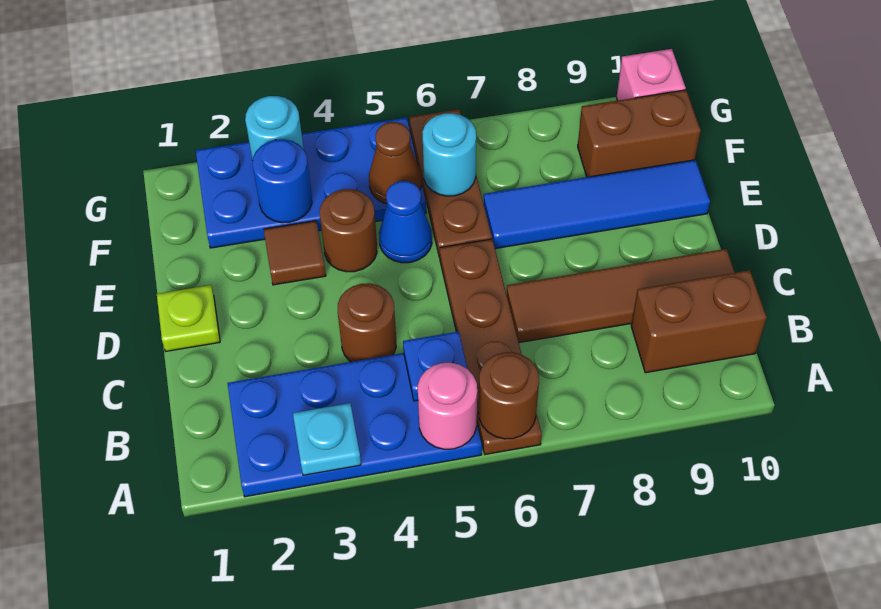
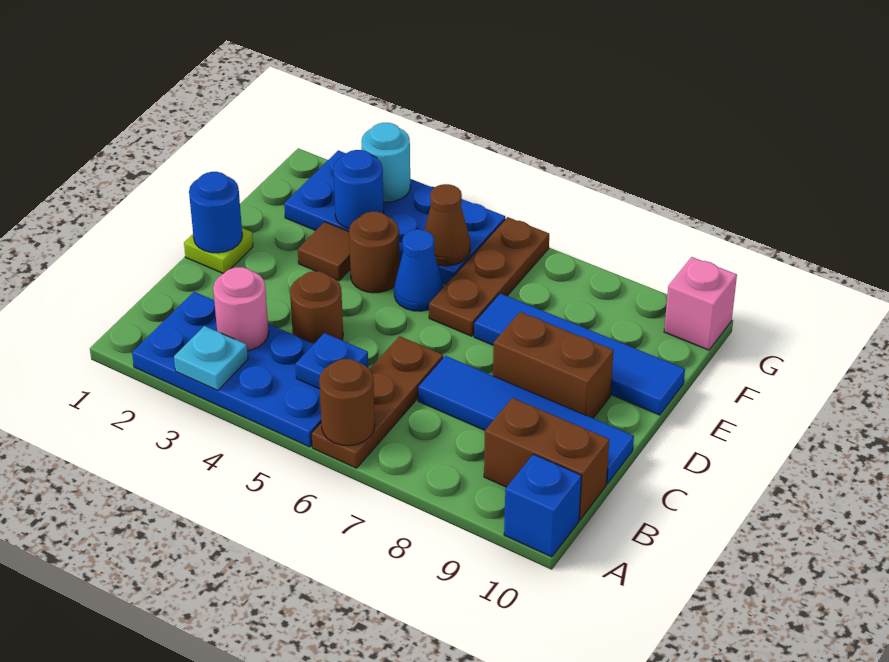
pink 1x1 round brick [418,363,477,449] -> pink 1x1 round brick moved to [213,267,269,351]
brown 1x4 plate [440,239,542,455] -> brown 1x3 plate [311,336,443,468]
none -> blue 1x1 brick [504,454,582,557]
brown 1x4 tile [507,249,735,343] -> blue 1x4 tile [418,356,634,484]
none -> blue 1x1 round brick [189,172,242,253]
cyan 1x1 round brick [422,113,476,196] -> none
brown 1x2 brick [578,90,701,177] -> brown 1x2 brick moved to [493,312,614,418]

